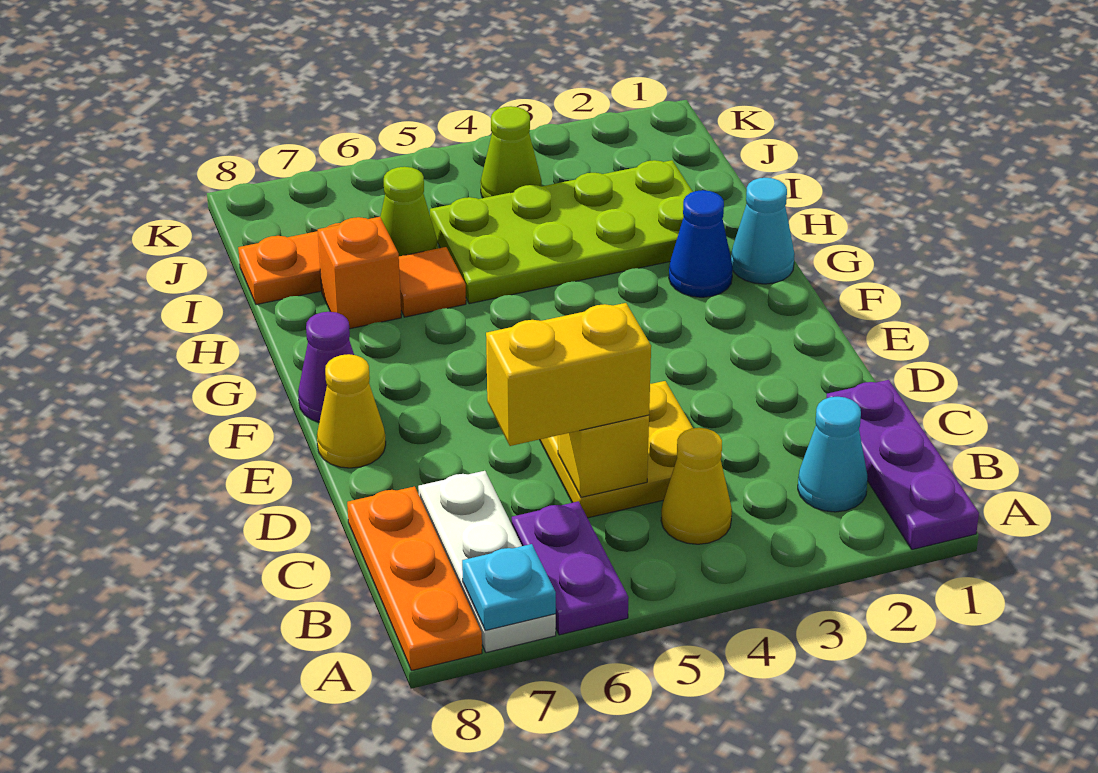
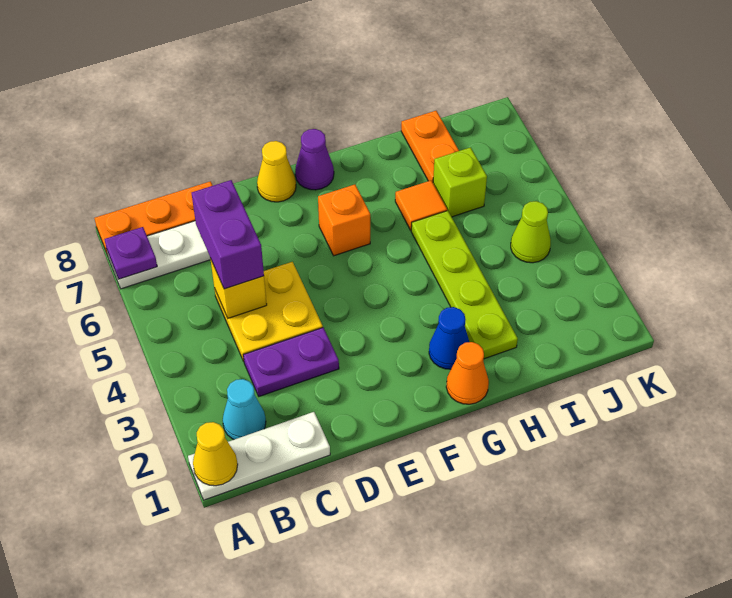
purple 1x3 plate [826,380,979,550] -> white 1x3 plate [188,412,330,500]
purple 1x2 plate [512,501,629,635] -> purple 1x2 plate moved to [243,328,339,396]
cyan 1x1 plate [462,544,556,630] -> purple 1x1 plate [104,227,157,279]
yellow 1x1 cone [661,428,732,544] -> yellow 1x1 cone moved to [193,422,238,486]
yellow 1x2 brick [486,303,651,446] -> purple 1x2 brick [192,180,264,289]
cyan 1x1 cone [731,178,795,284] -> orange 1x1 cone [446,342,489,404]
lime 2x4 plate [430,160,693,304] -> lime 1x4 plate [411,211,518,359]
orange 1x1 brick [318,217,401,329] -> orange 1x1 brick moved to [318,185,370,256]
lime 1x1 cone [380,167,438,256] -> lime 1x1 brick [433,147,487,217]

